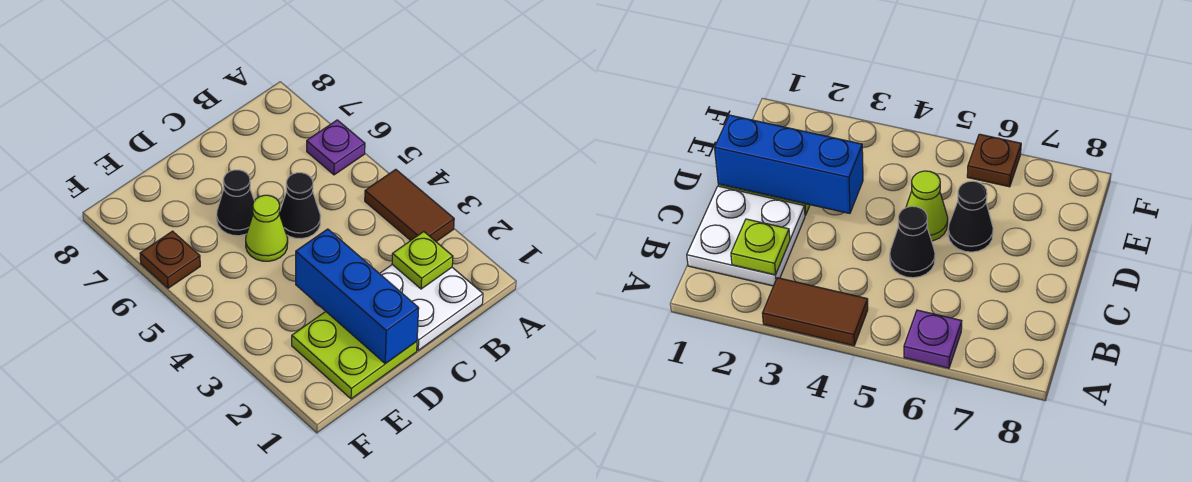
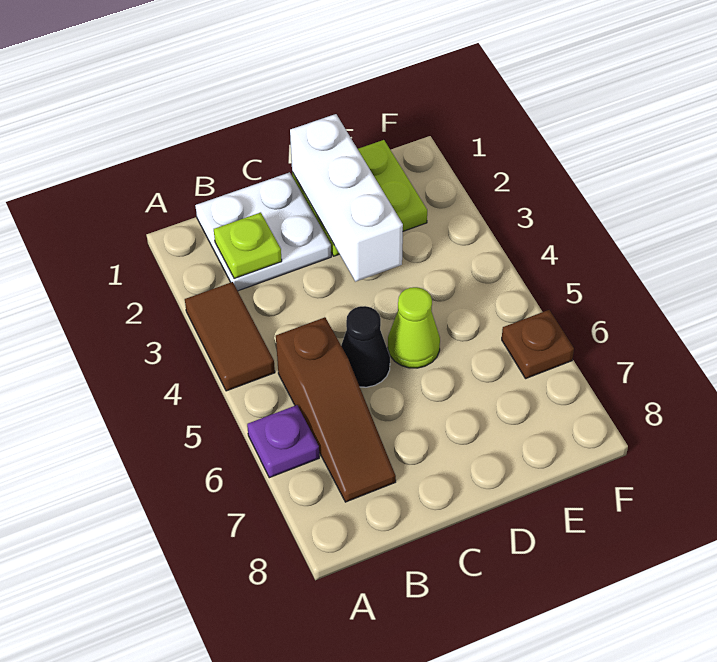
none -> brown 1x3 slope [276,317,396,502]
blue 1x3 brick [296,229,419,364] -> white 1x3 brick [290,114,403,282]
black 1x1 cone [217,170,254,236] -> none

